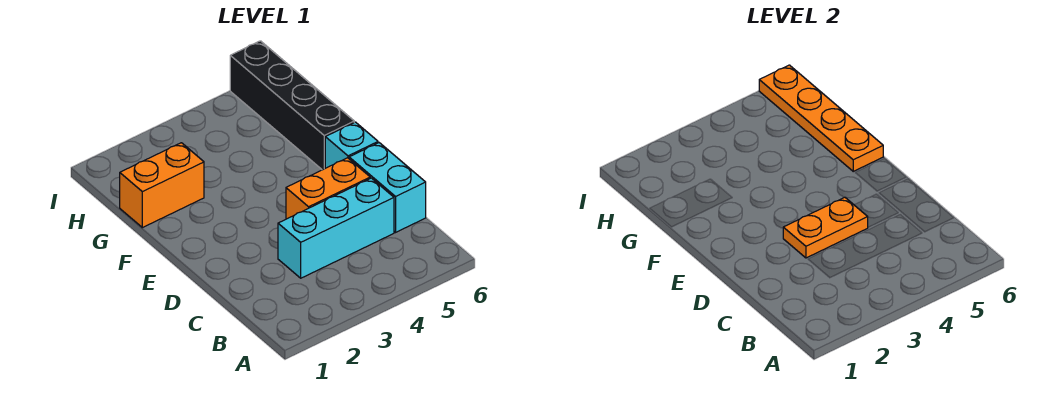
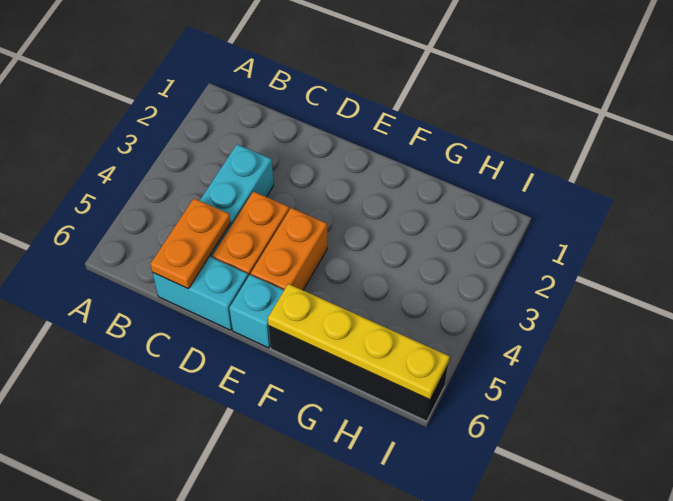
orange 1x2 plate [783,197,868,258] -> orange 1x2 plate moved to [150,198,231,289]
orange 1x4 plate [759,65,883,171] -> yellow 1x4 plate [268,284,450,400]
orange 1x2 brick [120,143,204,228] -> orange 1x2 brick moved to [251,208,327,290]

